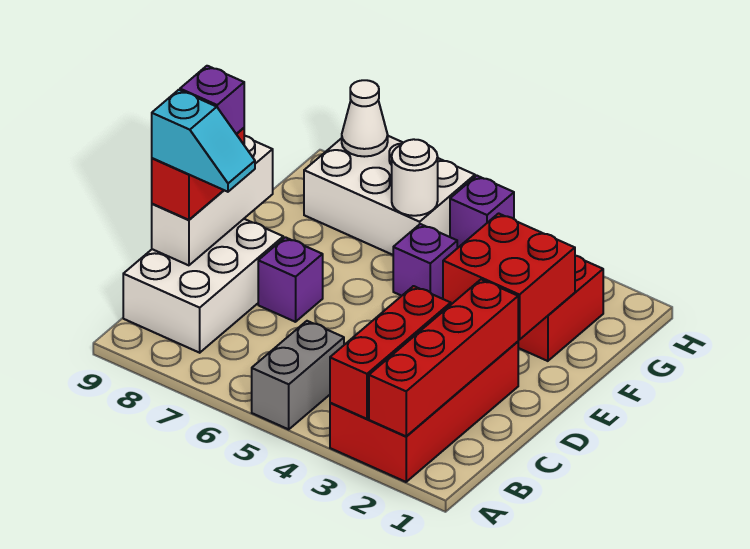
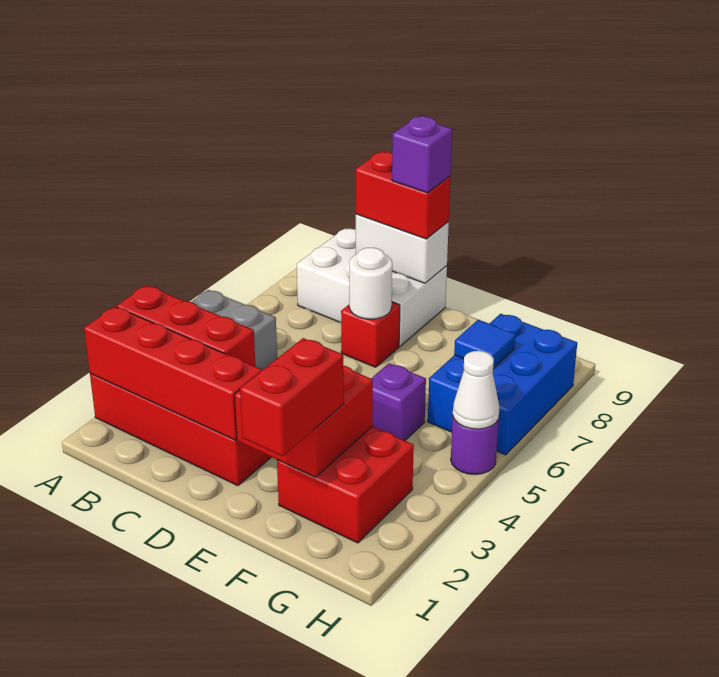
cyan 1x2 slope [152,90,255,192] -> none
white 1x3 brick [152,136,273,265] -> white 1x2 brick [356,214,449,283]
purple 1x1 brick [258,237,323,322] -> red 1x1 brick [341,302,400,367]
none -> red 1x2 brick [240,338,344,456]
white 2x3 brick [304,136,475,255] -> blue 2x3 brick [428,314,577,455]
white 1x1 round brick [392,139,438,216] -> white 1x1 round brick moved to [349,248,392,319]
none -> blue 1x1 tile [454,320,516,369]
purple 1x1 brick [450,176,514,247] -> purple 1x1 round brick [451,418,499,475]
white 1x1 cone [342,80,388,157] -> white 1x1 cone moved to [453,351,499,429]

